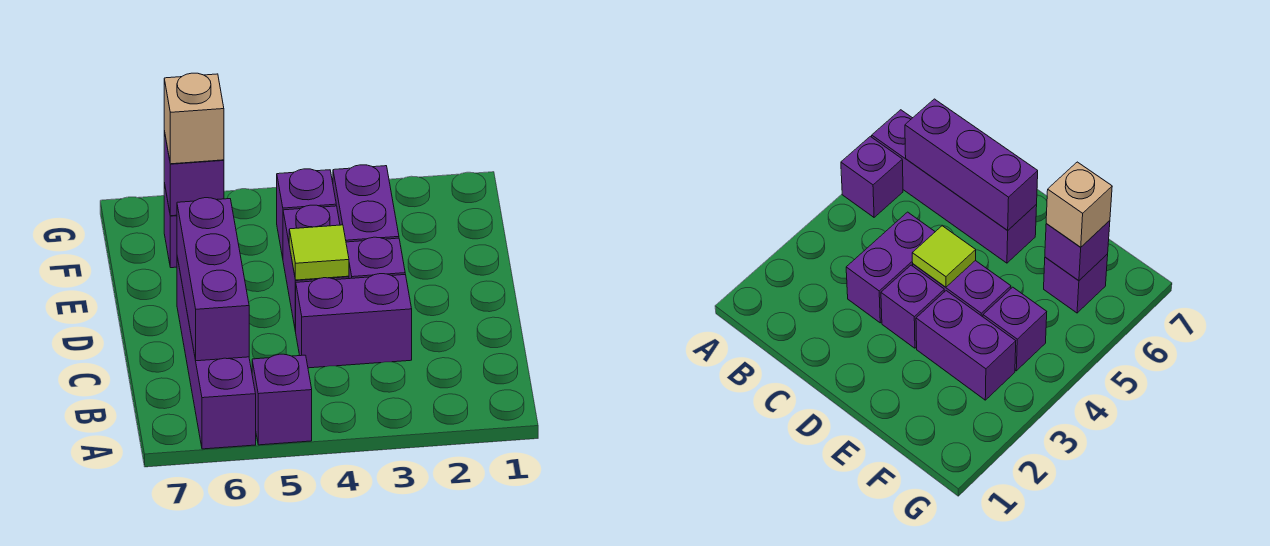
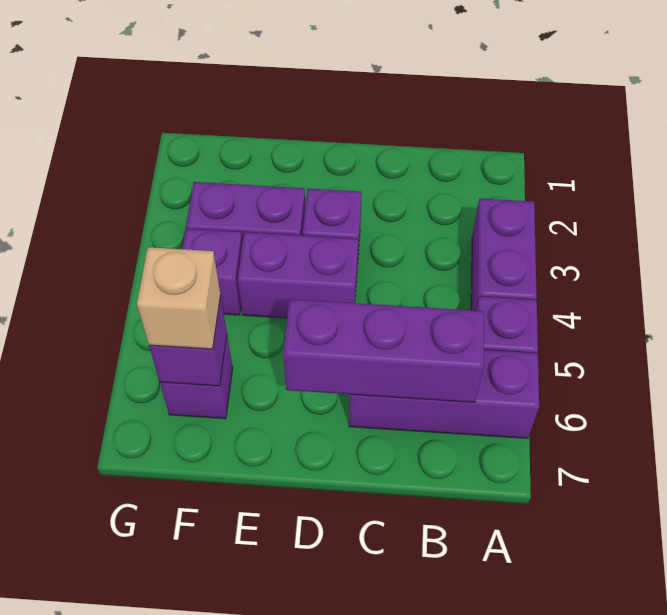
purple 1x4 brick [177,257,256,449] -> purple 1x3 brick [349,350,539,438]
purple 1x2 brick [296,274,412,368] -> purple 1x2 brick moved to [471,198,537,311]
lime 1x1 tile [289,225,349,280] -> none

